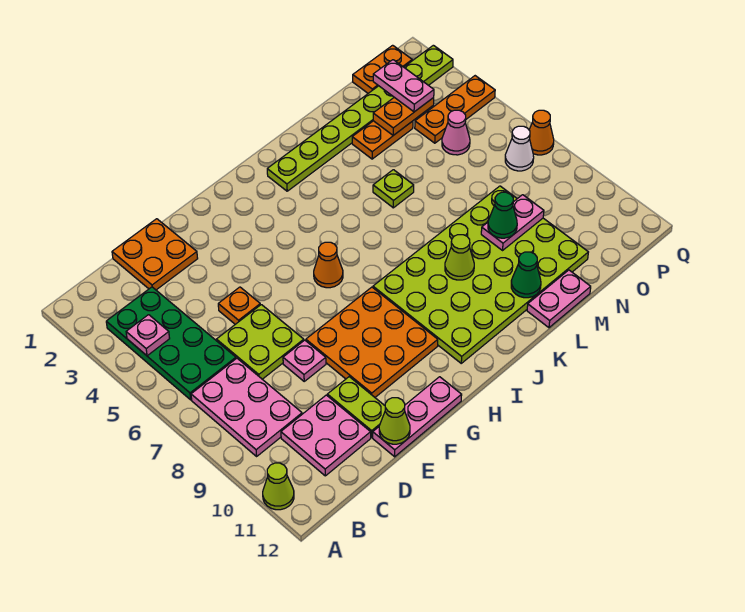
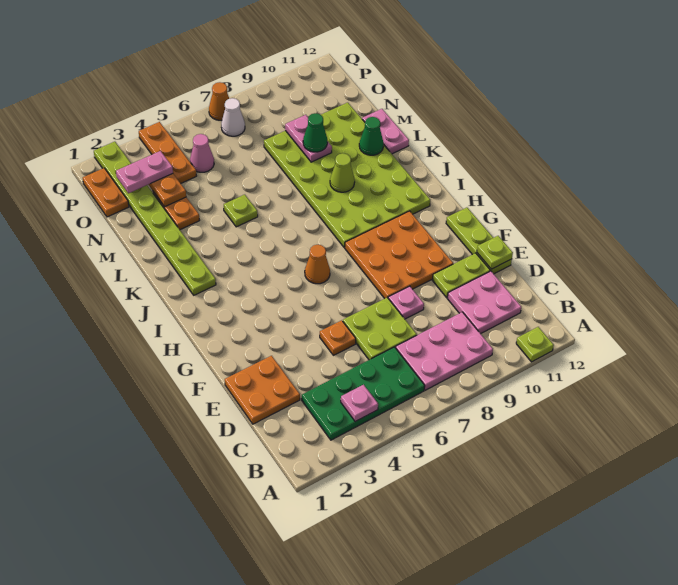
lime 1x1 cone [263,463,294,510] -> lime 1x1 plate [516,327,554,362]
pink 1x3 plate [373,377,462,457] -> lime 1x3 plate [446,208,512,274]
lime 1x1 cone [379,398,410,444] -> lime 1x1 plate [477,236,513,269]

